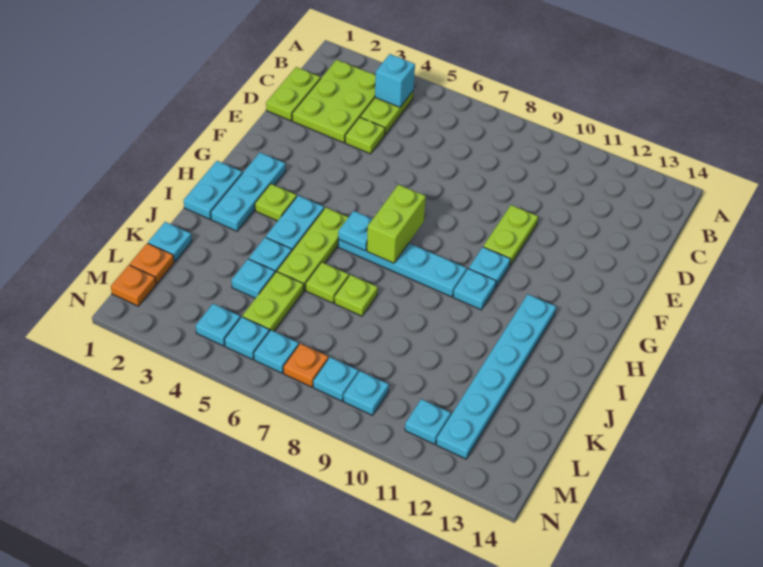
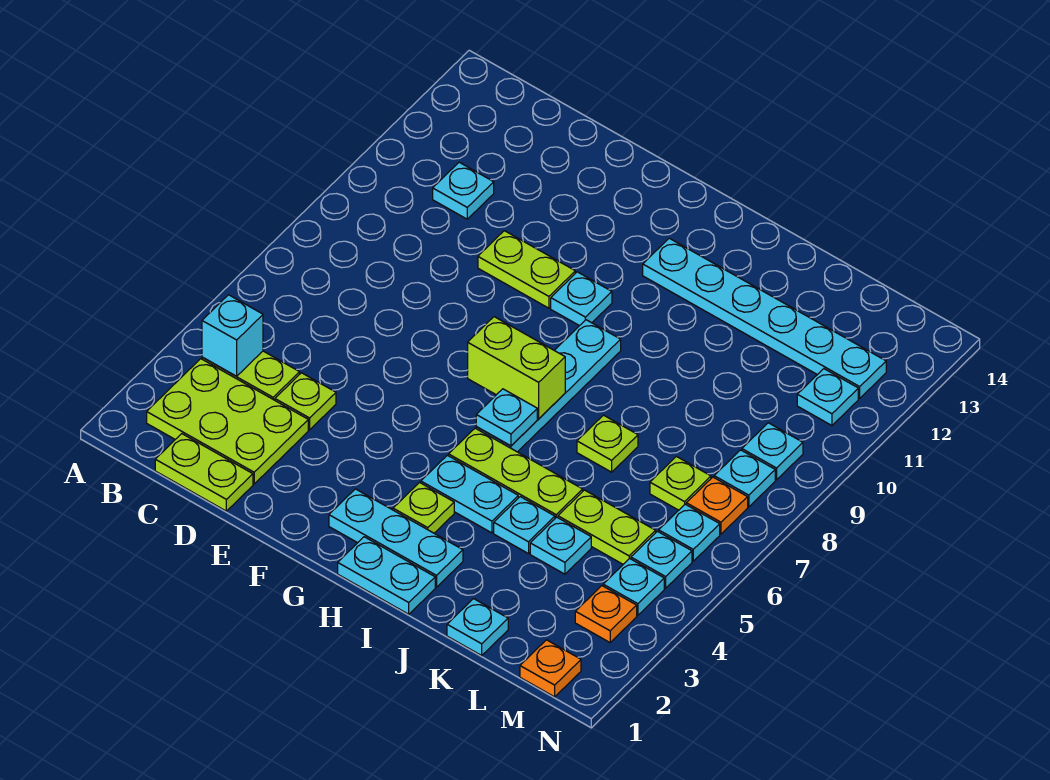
cyan 1x1 plate [453,269,496,310] -> cyan 1x1 plate moved to [433,162,494,219]
lime 1x1 plate [306,262,349,303] -> lime 1x1 plate moved to [650,456,711,510]
orange 1x1 plate [130,243,174,284] -> orange 1x1 plate moved to [575,586,637,642]

